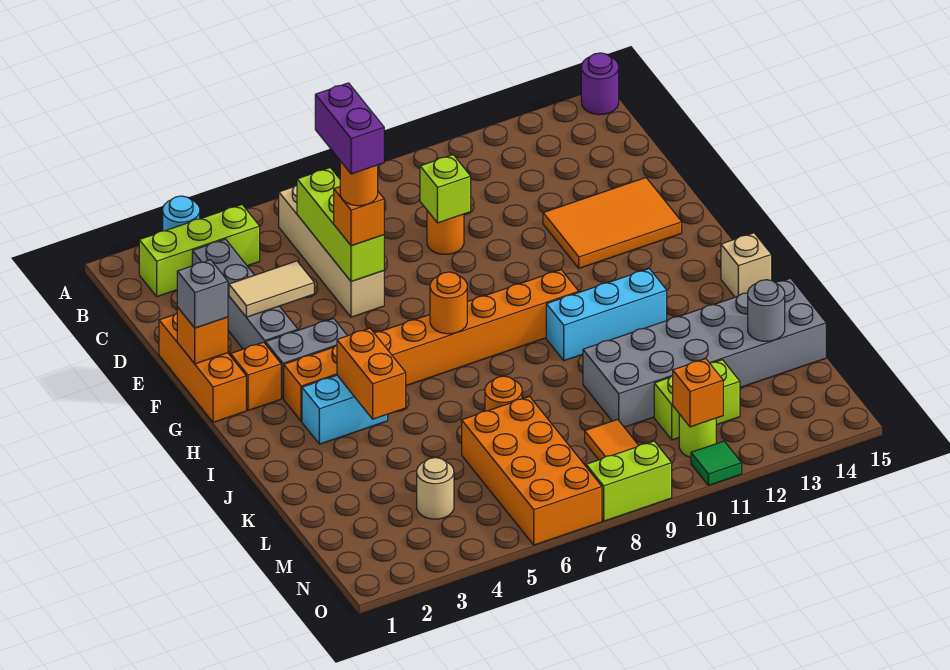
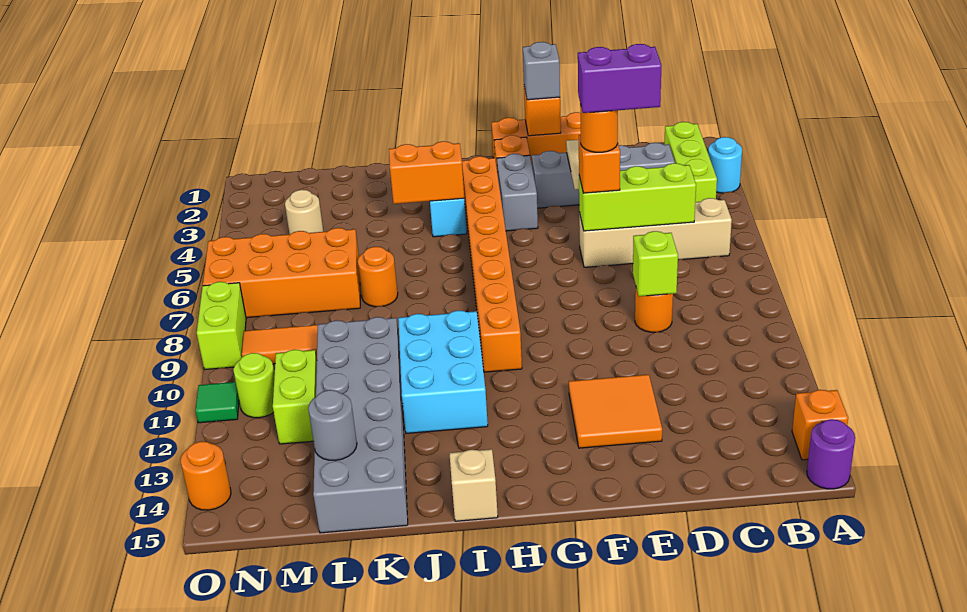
orange 2x3 tile [543,178,682,268] -> orange 2x2 tile [569,375,662,448]
orange 1x1 round brick [430,272,467,334] -> orange 1x1 round brick moved to [180,441,231,510]
cyan 1x3 brick [546,269,667,361] -> cyan 2x3 brick [398,310,488,433]
orange 1x1 brick [673,359,723,427] -> orange 1x1 brick moved to [792,390,848,460]

